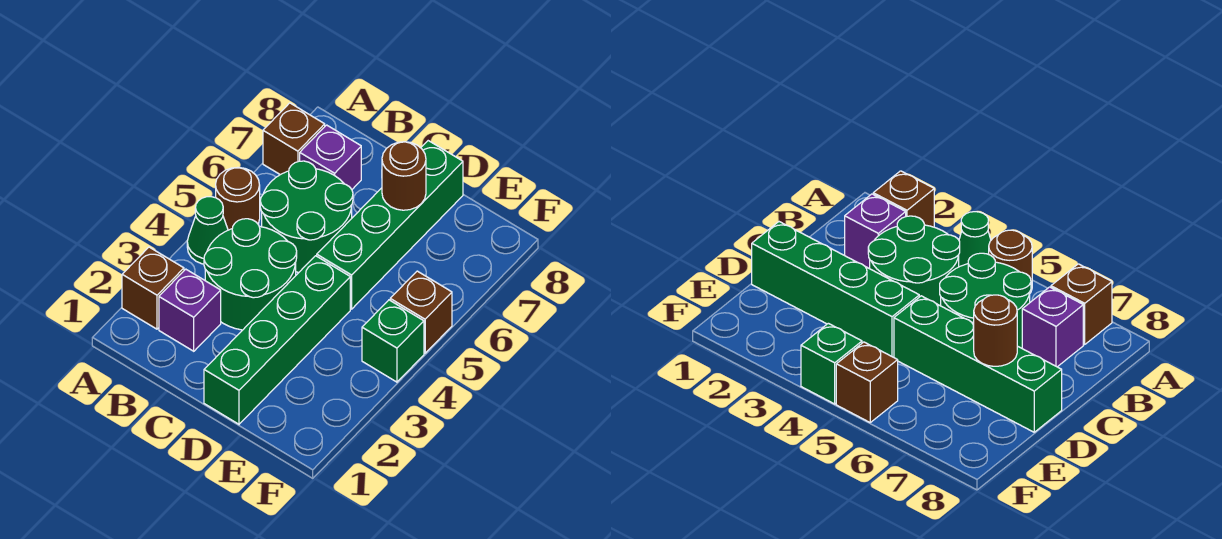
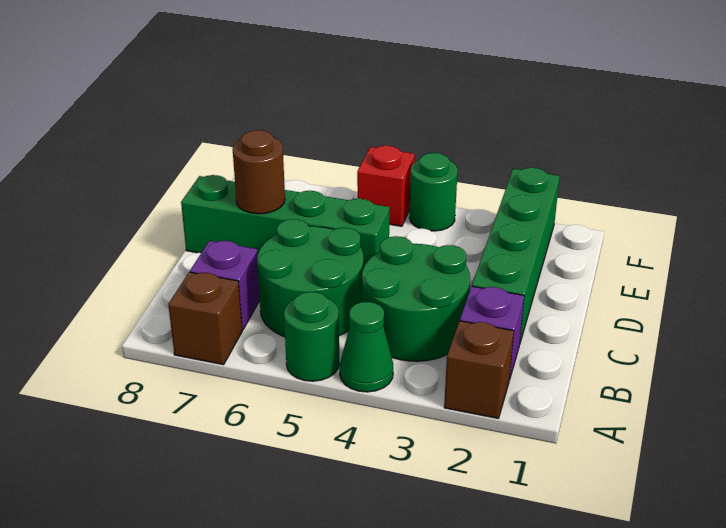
brown 1x1 round brick [216,167,260,230] -> green 1x1 round brick [284,292,339,381]
green 1x4 brick [204,256,350,424] -> green 1x4 brick turned to [472,168,560,342]
green 1x1 brick [362,300,424,382] -> green 1x1 round brick [409,153,458,231]
brown 1x1 brick [390,271,452,353] -> red 1x1 brick [357,146,415,226]

